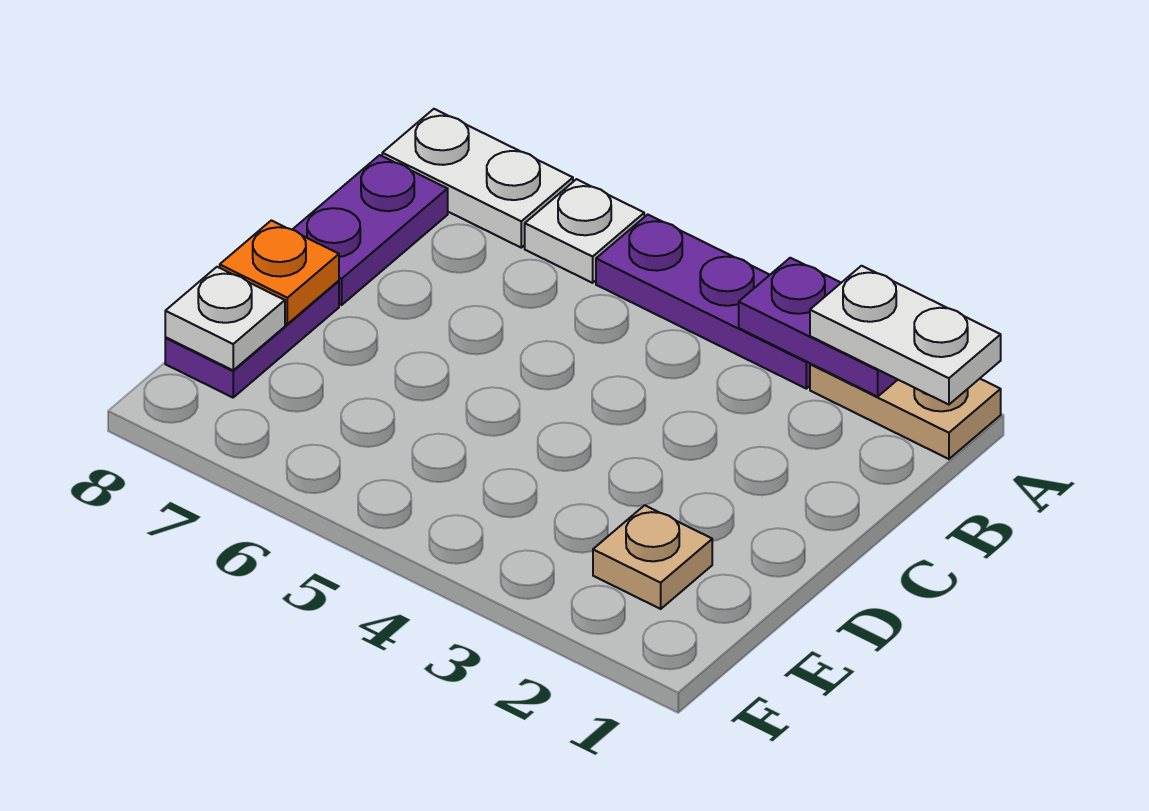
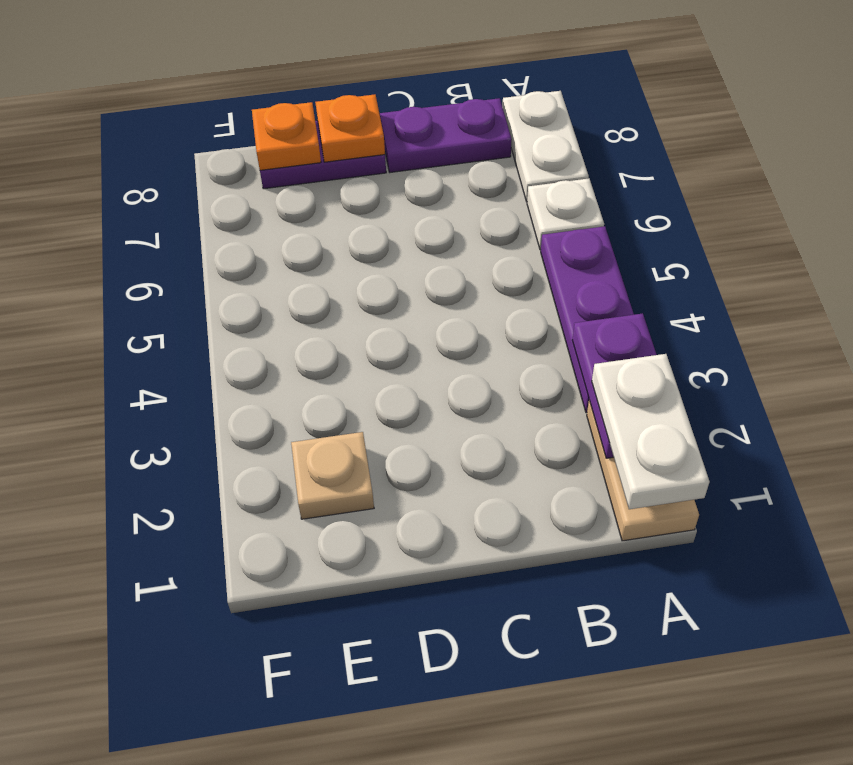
white 1x1 plate [165,267,285,370] -> orange 1x1 plate [252,102,321,170]

